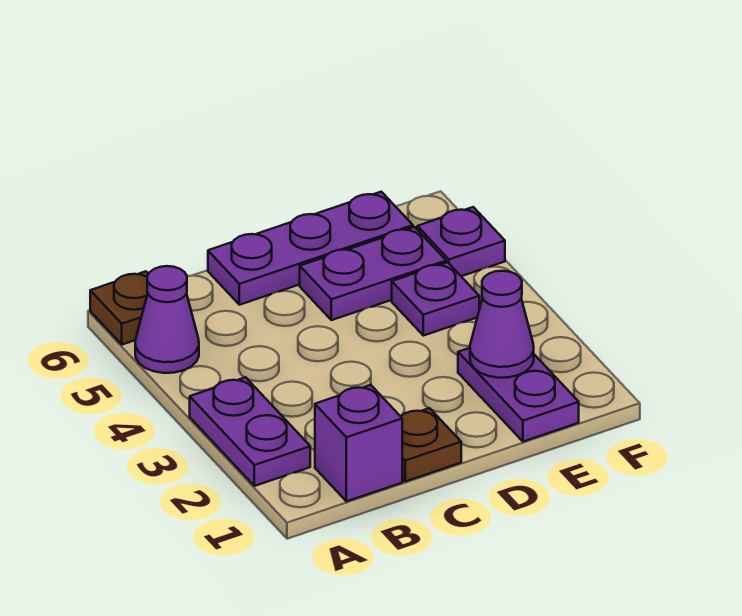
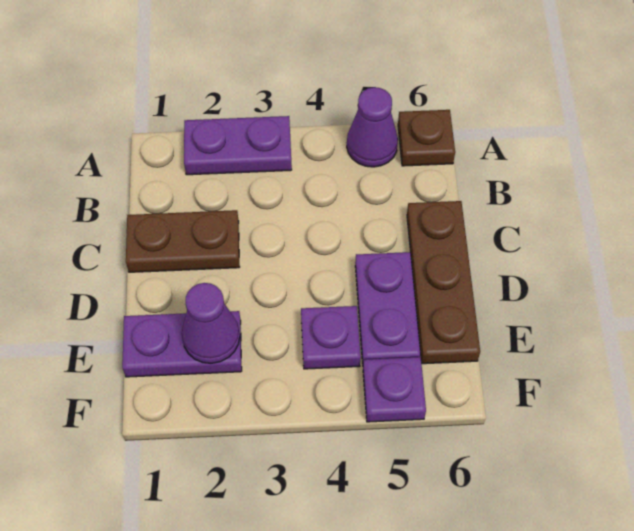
purple 1x1 brick [315,385,402,501] -> none
brown 1x1 plate [401,408,461,481] -> brown 1x2 plate [126,210,239,272]
purple 1x3 plate [208,192,413,305] -> brown 1x3 plate [407,201,480,364]

